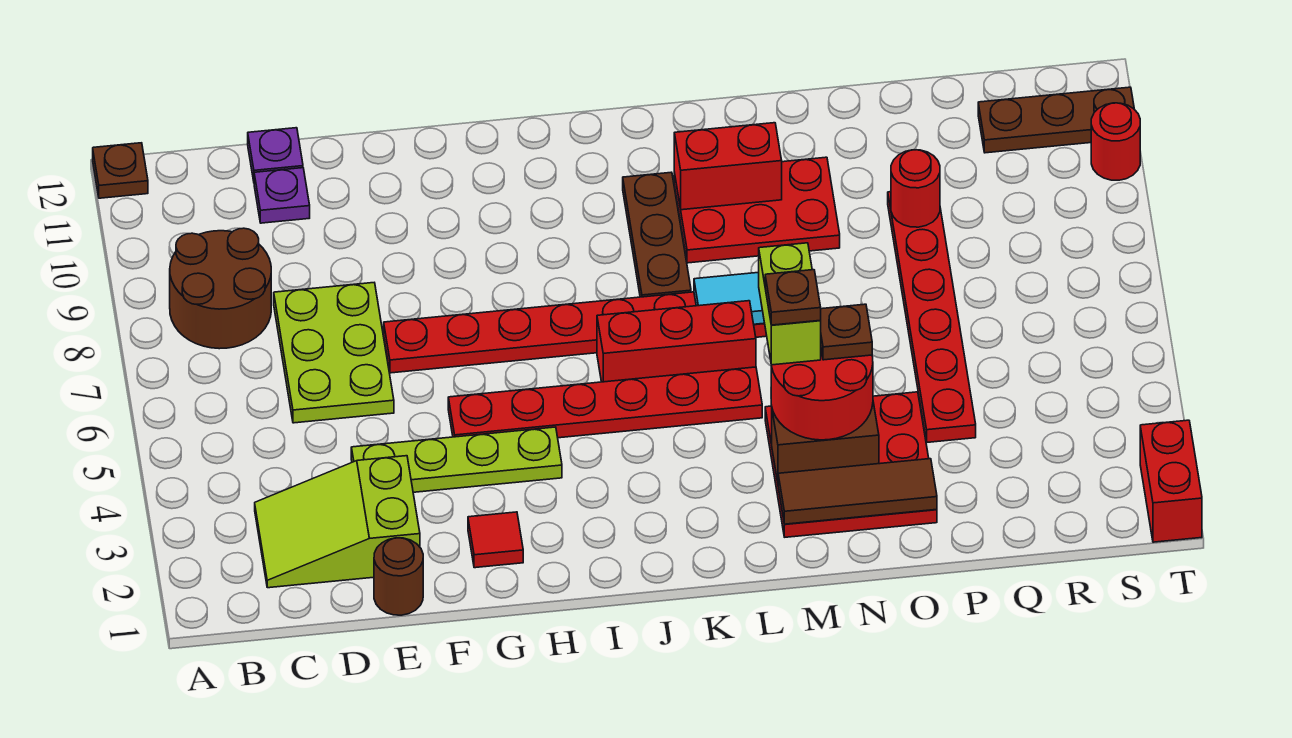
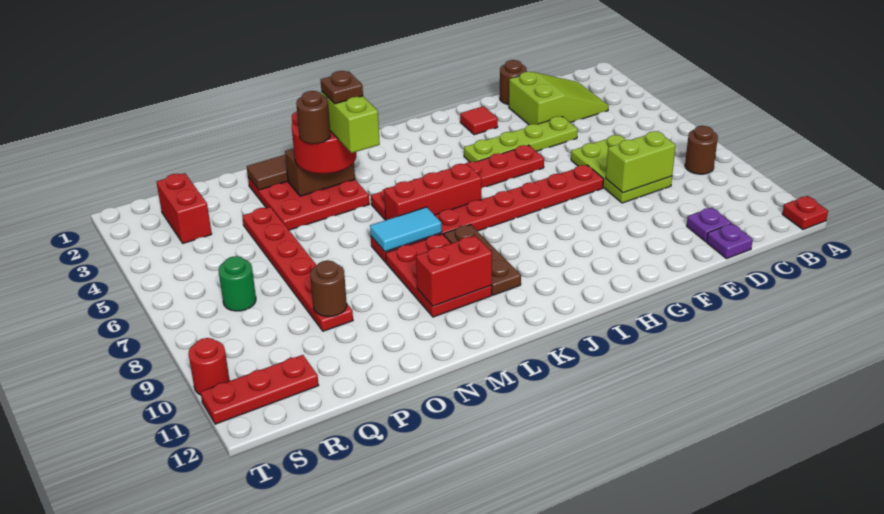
brown 1x1 plate [93,143,148,198] -> red 1x1 plate [782,196,828,229]
brown 2x2 round brick [170,228,271,349] -> brown 1x1 round brick [685,126,718,174]
none -> lime 1x2 brick [606,131,676,193]
red 2x3 plate [674,157,840,263] -> red 2x3 plate turned to [386,234,492,317]
brown 1x1 plate [821,304,872,360] -> brown 1x1 round brick [296,91,330,144]
red 1x1 round brick [891,150,940,227] -> brown 1x1 round brick [310,260,347,317]
none -> green 1x1 round brick [219,256,256,311]
brown 1x3 plate [978,87,1134,153] -> red 1x3 plate [201,355,319,424]
red 1x2 brick [1140,420,1202,542] -> red 1x2 brick moved to [157,173,212,243]

